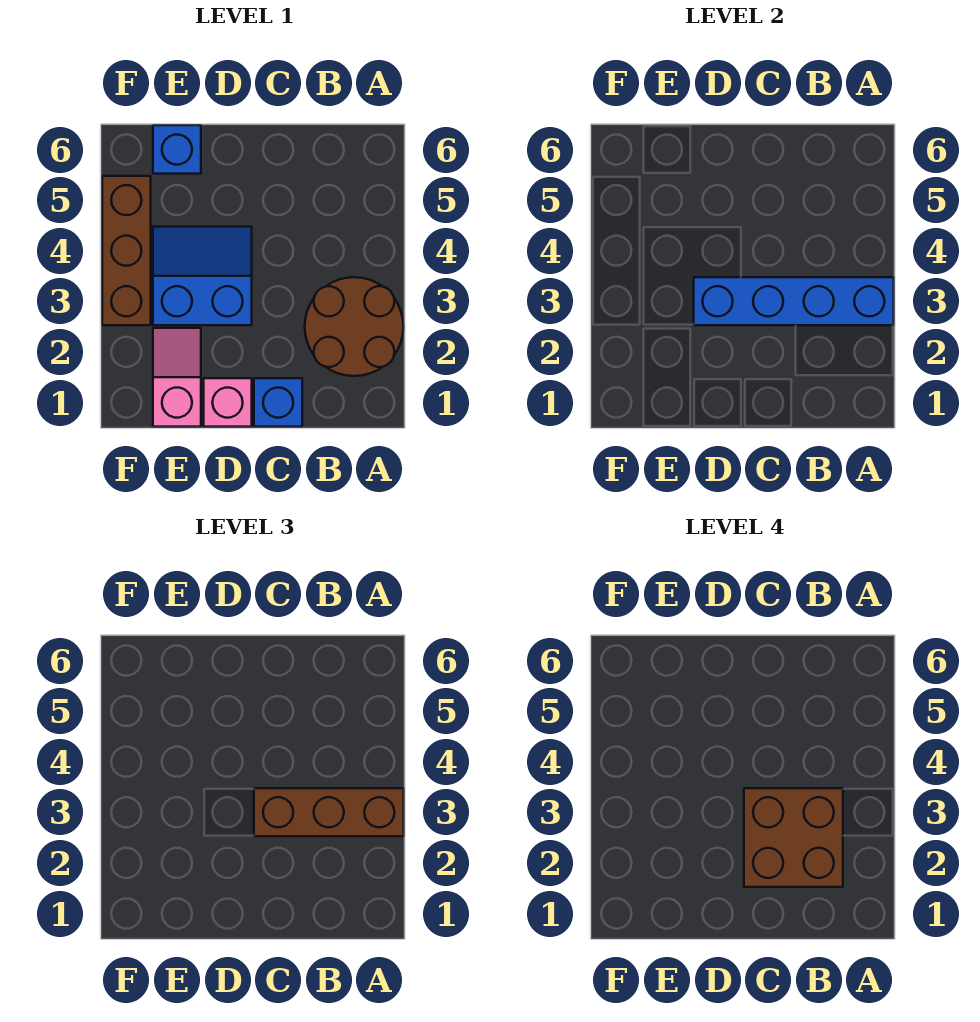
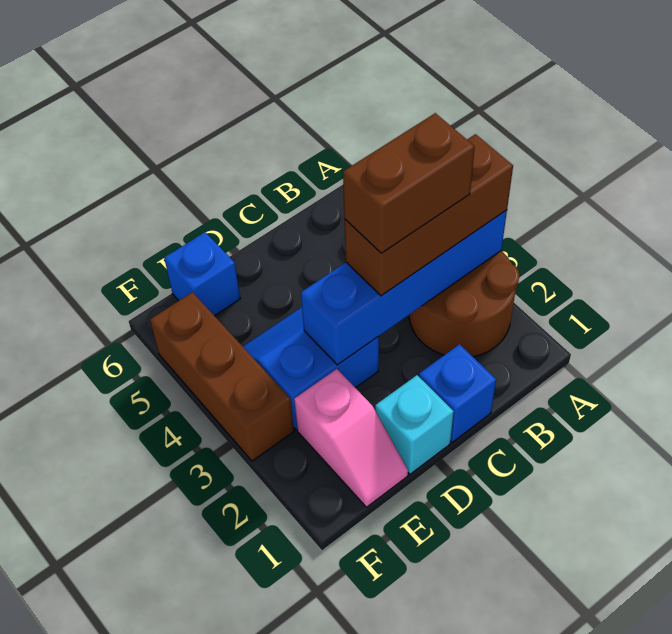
brown 2x2 brick [744,788,843,887] -> brown 1x2 brick [343,113,475,253]
pink 1x1 brick [204,378,252,427] -> cyan 1x1 brick [375,375,454,474]
pink 1x2 slope [153,328,201,427] -> pink 1x2 slope turned to [294,369,408,507]

